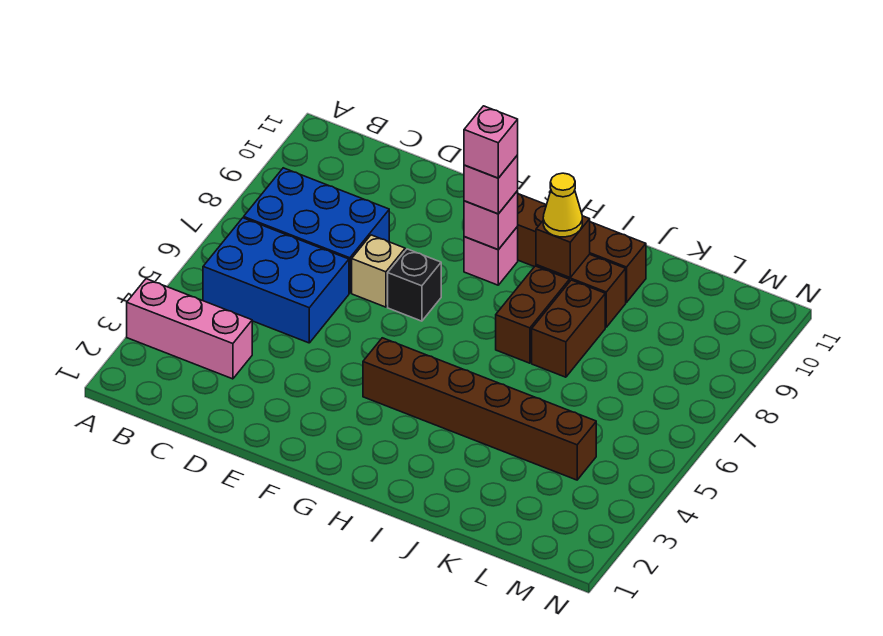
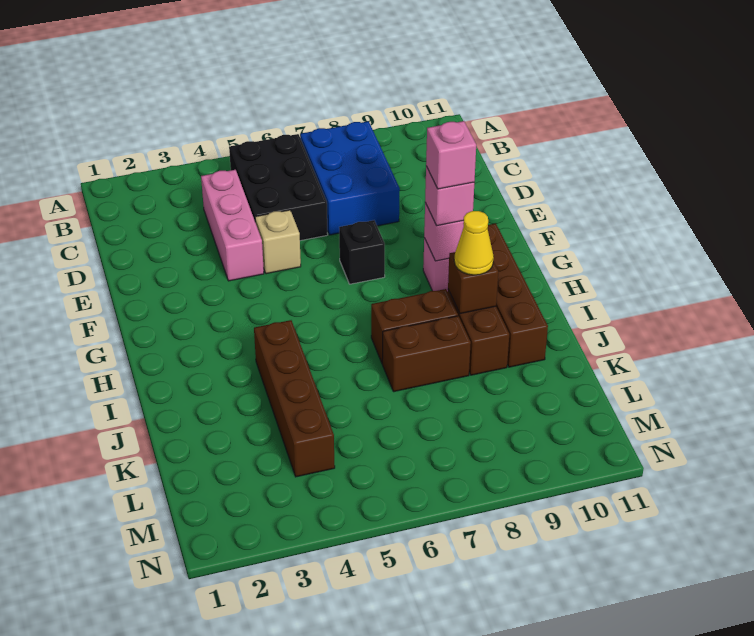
pink 1x3 brick [127,279,252,379] -> pink 1x3 brick moved to [201,170,264,281]
blue 2x3 brick [203,218,349,343] -> black 2x3 brick [229,134,328,241]
tan 1x1 brick [352,235,405,307] -> tan 1x1 brick moved to [255,210,301,274]
brown 1x6 brick [363,338,596,480] -> brown 1x4 brick [254,320,335,477]

